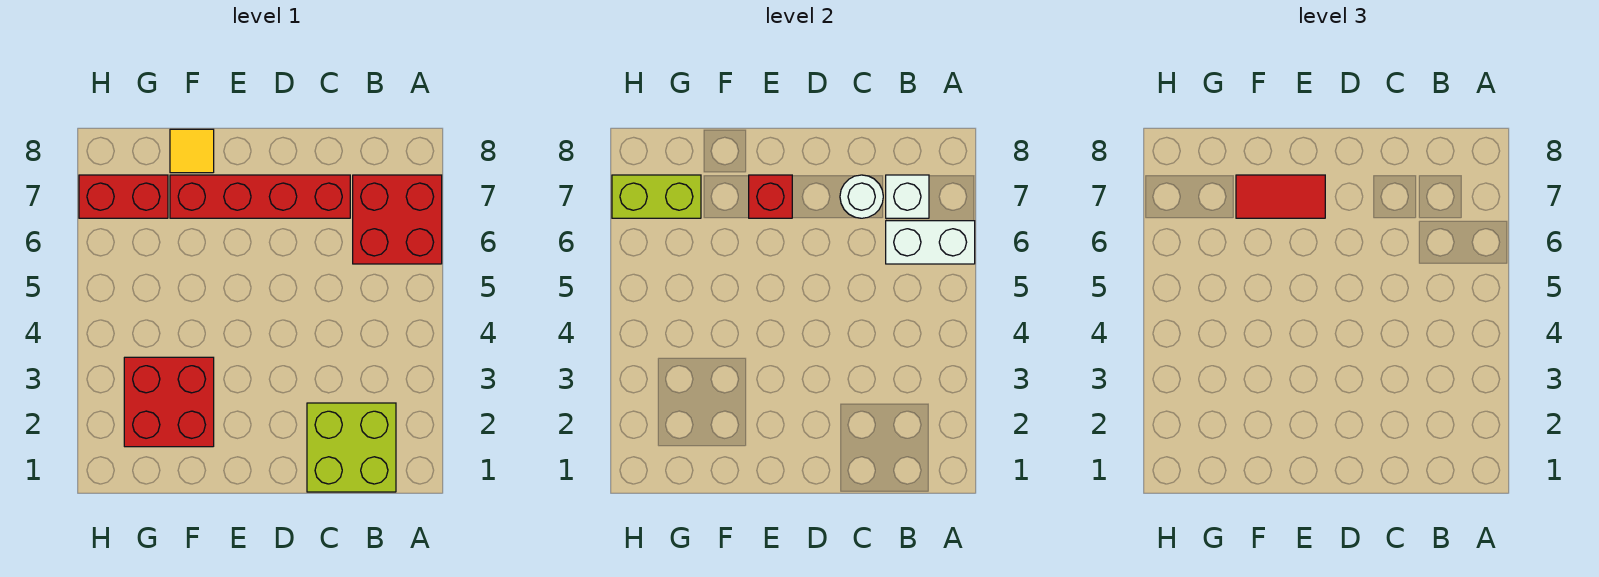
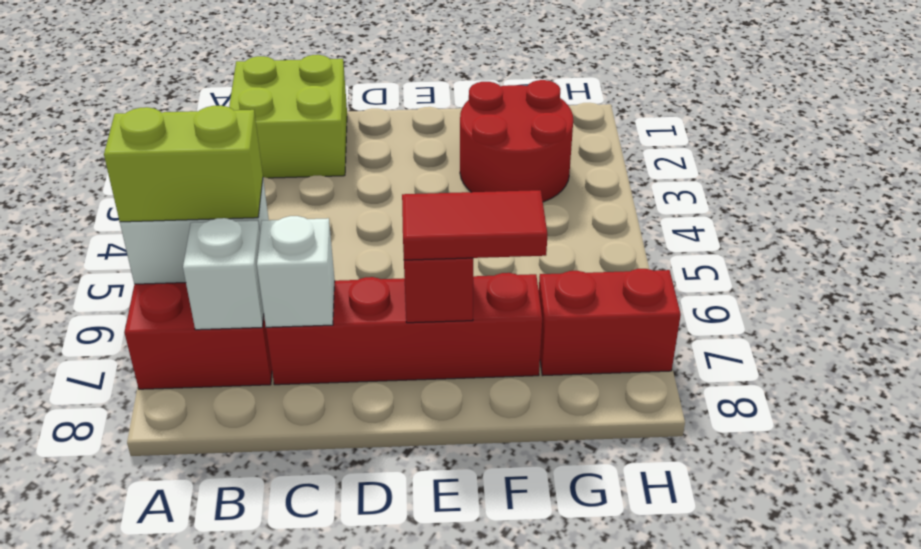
white 1x1 round brick [840,175,883,218] -> white 1x1 brick [257,216,335,327]
red 2x2 brick [124,357,214,447] -> red 2x2 round brick [460,80,573,202]
yellow 1x1 tile [170,129,214,173] -> none
lime 1x2 brick [612,175,701,218] -> lime 1x2 brick moved to [104,105,263,222]

